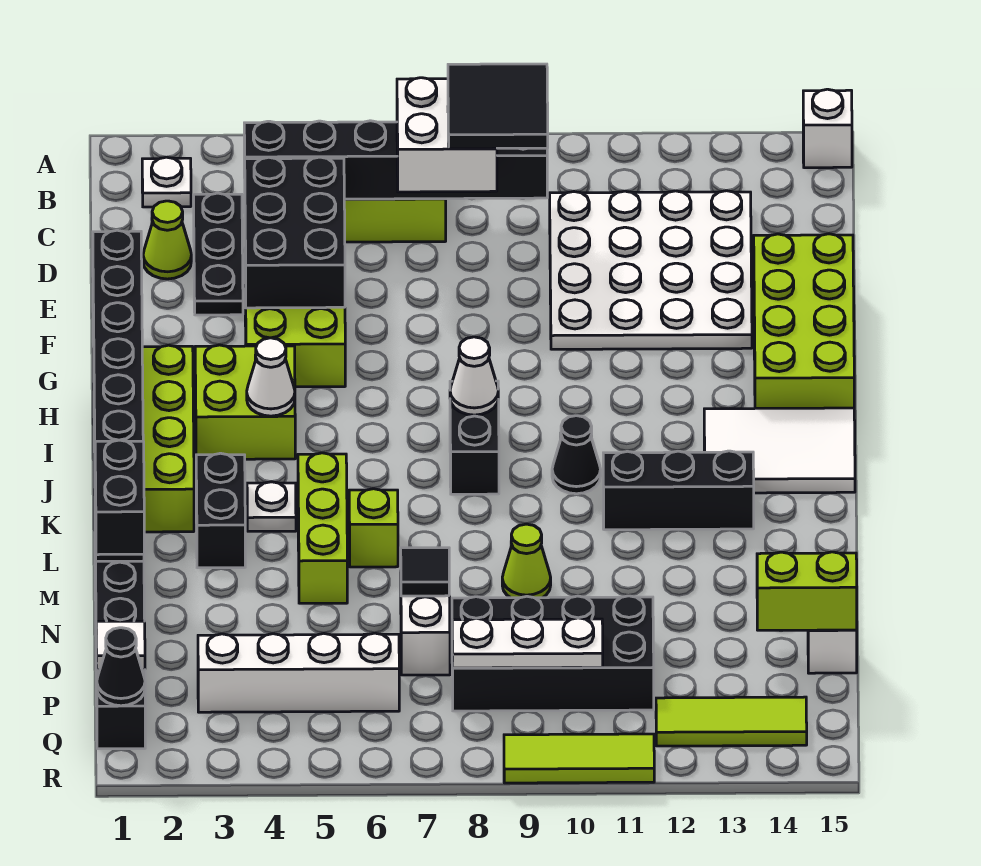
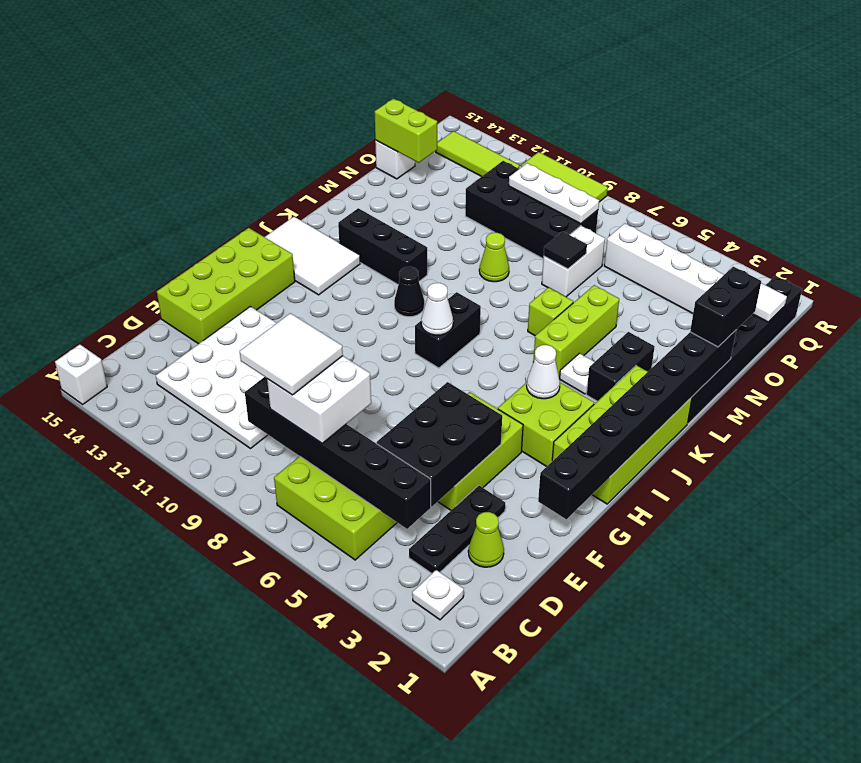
black 2x2 tile [448,64,548,149] -> white 2x2 tile [240,313,343,395]
black 1x1 cone [97,628,145,706] -> none

